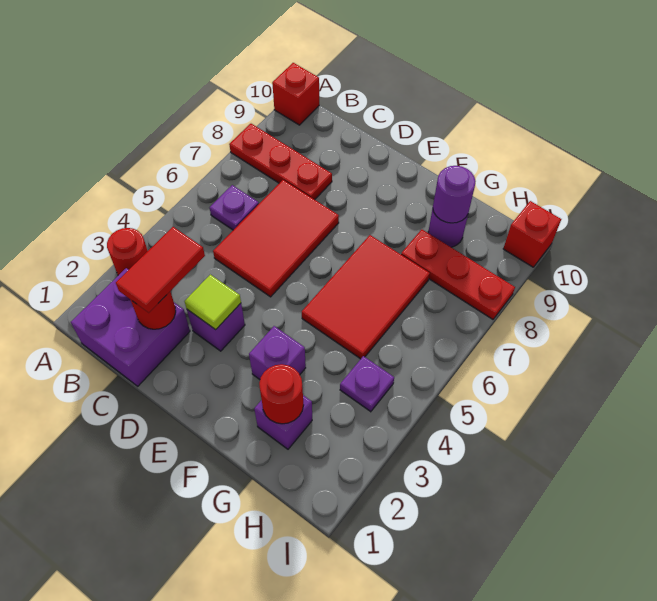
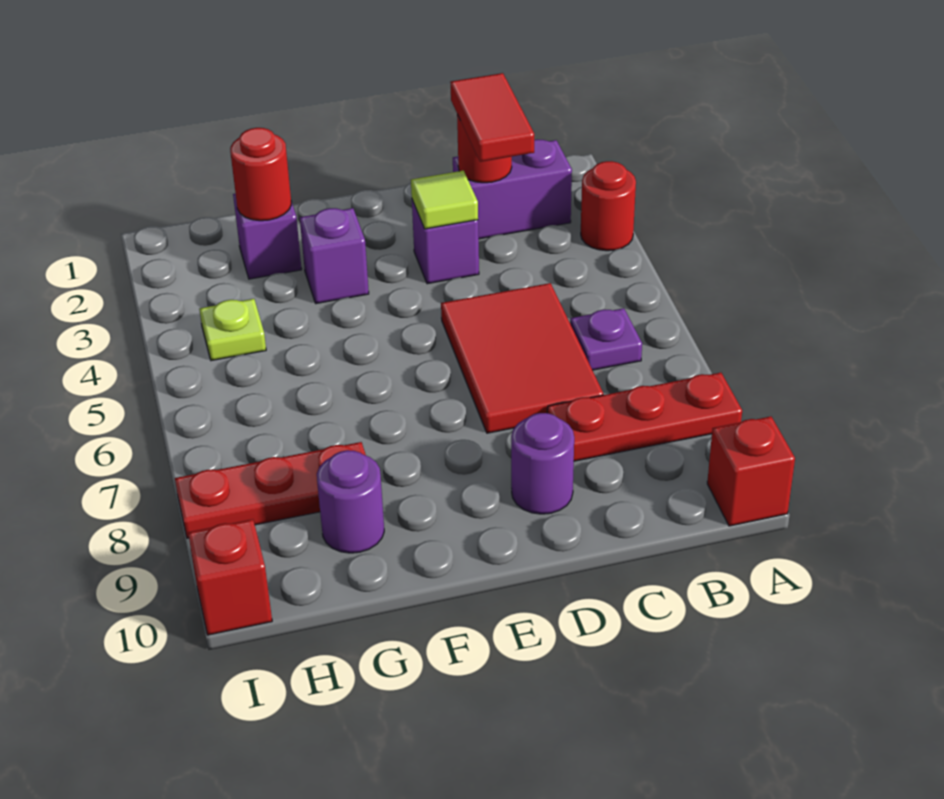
purple 2x2 brick [71,268,190,386] -> purple 1x2 brick [453,139,572,239]
red 2x3 tile [302,235,430,359] -> none
purple 1x1 round brick [433,166,476,223] -> purple 1x1 round brick moved to [511,413,574,514]
purple 1x1 plate [340,356,394,412] -> lime 1x1 plate [199,299,266,361]

